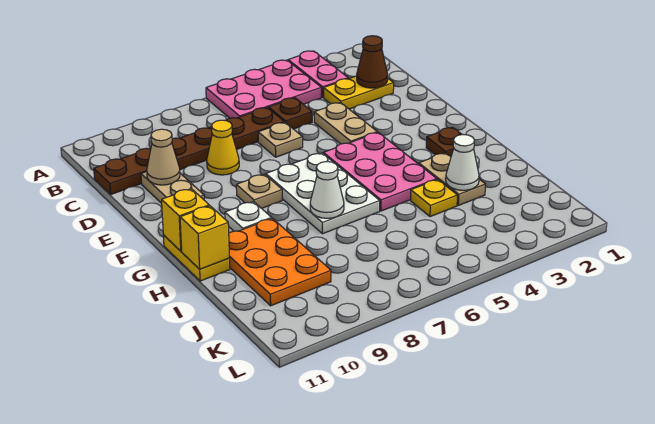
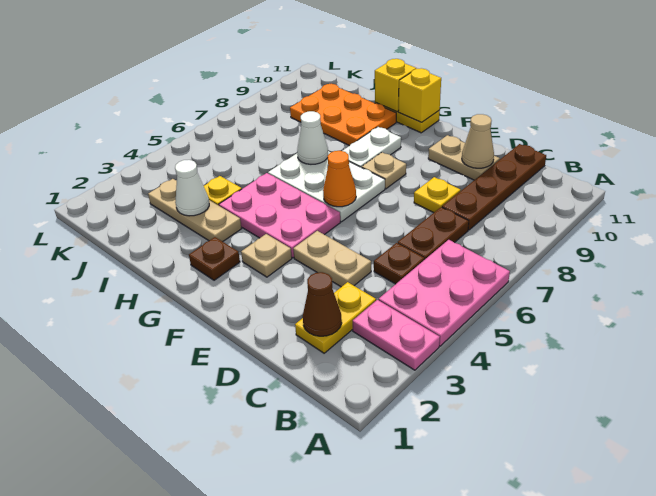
tan 1x1 plate [258,122,303,157] -> tan 1x1 plate moved to [241,234,292,277]
yellow 1x1 cone [207,120,239,175] -> yellow 1x1 plate [414,177,461,213]
none -> orange 1x1 cone [323,151,356,207]
white 1x1 plate [225,202,272,231] -> white 1x2 plate [343,127,401,167]
tan 1x2 plate [419,153,486,205] -> tan 1x3 plate [148,179,242,242]

